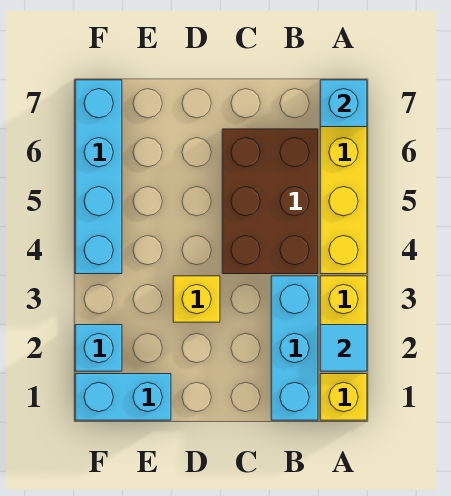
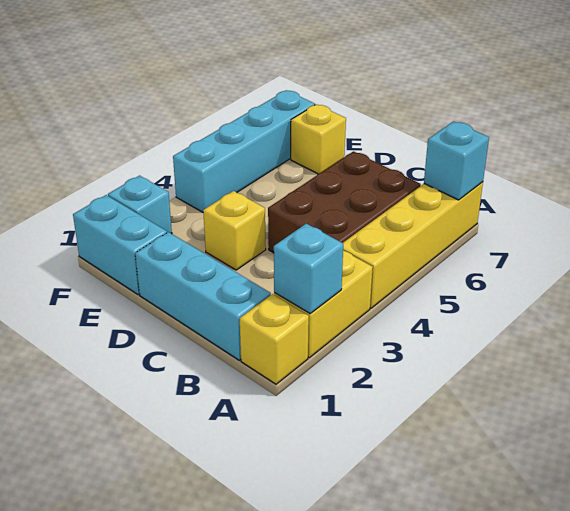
cyan 1x1 tile [320,325,367,371] -> cyan 1x1 brick [274,224,343,313]
cyan 1x3 brick [271,276,318,420] -> cyan 1x3 brick turned to [135,232,271,360]
none -> yellow 1x1 brick [291,104,346,174]

